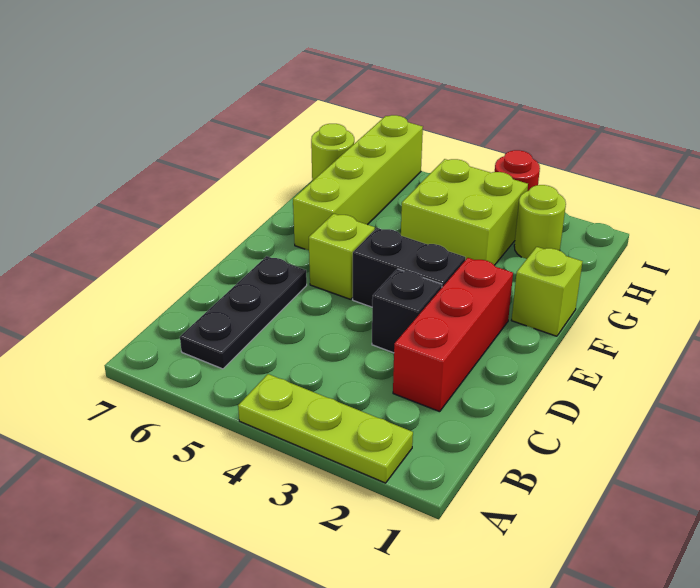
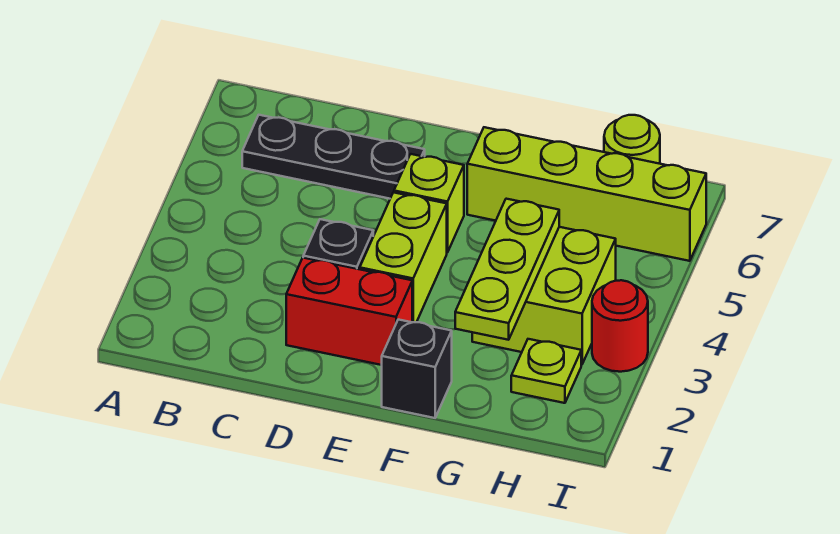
lime 1x3 plate [238,374,413,483] -> lime 1x3 plate moved to [455,199,559,340]
red 1x3 brick [393,258,513,412] -> red 1x2 brick [286,258,412,365]
black 1x2 brick [353,228,465,307] -> lime 1x2 brick [360,192,447,322]
lime 1x1 brick [511,247,583,336] -> black 1x1 brick [382,320,452,418]
lime 1x1 round brick [514,185,566,259] -> lime 1x1 plate [511,339,581,403]

